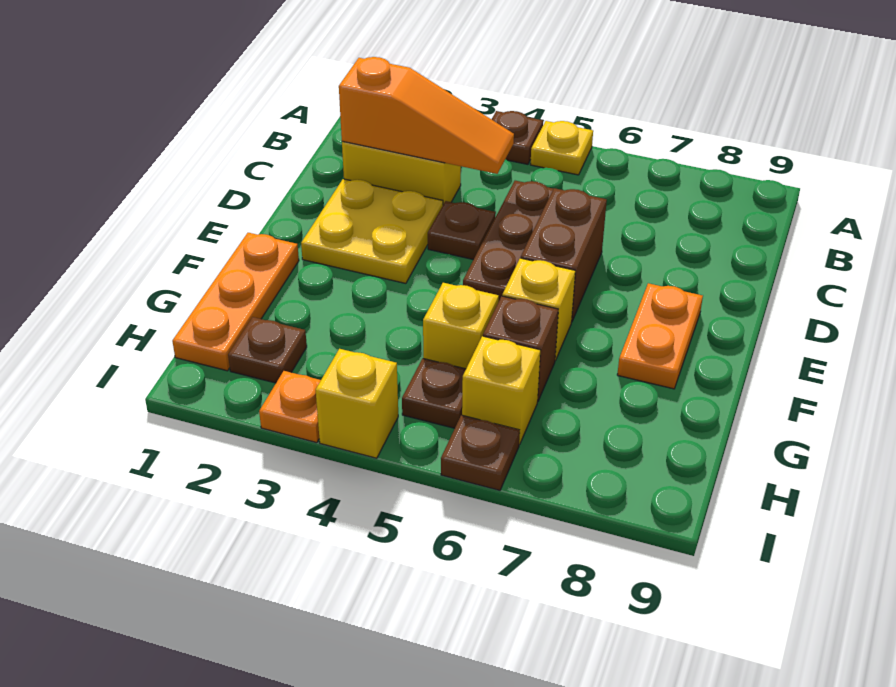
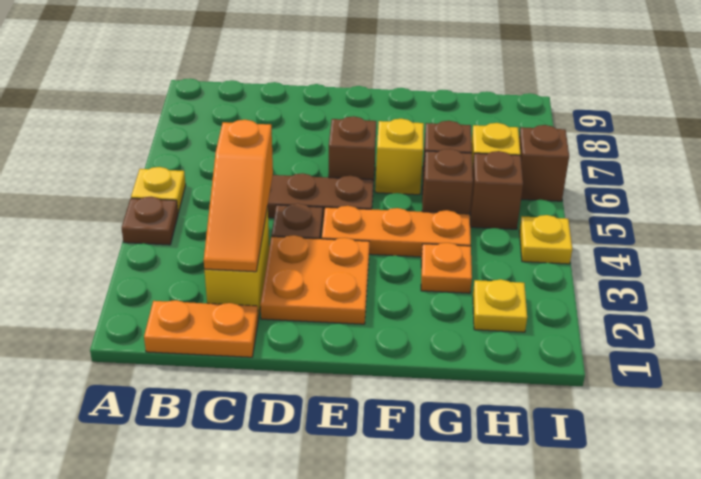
orange 1x3 slope [339,57,514,174] -> orange 1x3 slope turned to [204,120,273,272]
yellow 2x2 plate [301,179,443,283] -> orange 2x2 plate [260,235,370,324]
brown 1x2 brick [521,188,607,321] -> brown 1x1 brick [328,116,376,186]
orange 1x2 plate [617,283,703,389] -> orange 1x2 plate moved to [144,300,258,357]
orange 1x3 plate [172,233,299,371] -> orange 1x3 plate moved to [322,206,471,257]
yellow 1x1 brick [423,283,499,369] -> brown 1x1 brick [422,149,473,214]
brown 1x1 plate [228,317,307,383] -> yellow 1x1 plate [473,279,527,332]
brown 1x1 plate [402,358,466,428] -> brown 1x1 brick [470,151,523,229]
orange 1x1 plate [259,371,321,443] -> orange 1x1 plate moved to [421,243,472,293]
yellow 1x1 brick [316,349,398,458] -> yellow 1x1 plate [519,215,572,264]
brown 1x1 plate [441,415,520,490] -> brown 1x1 brick [519,125,569,201]

